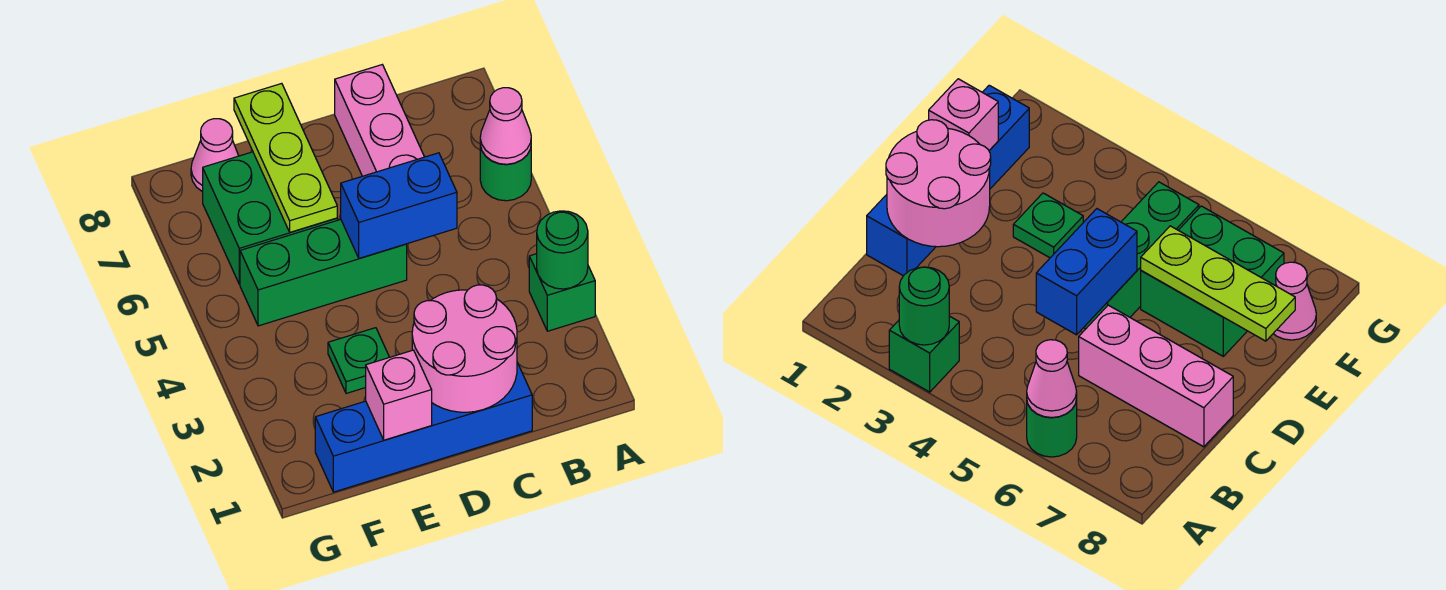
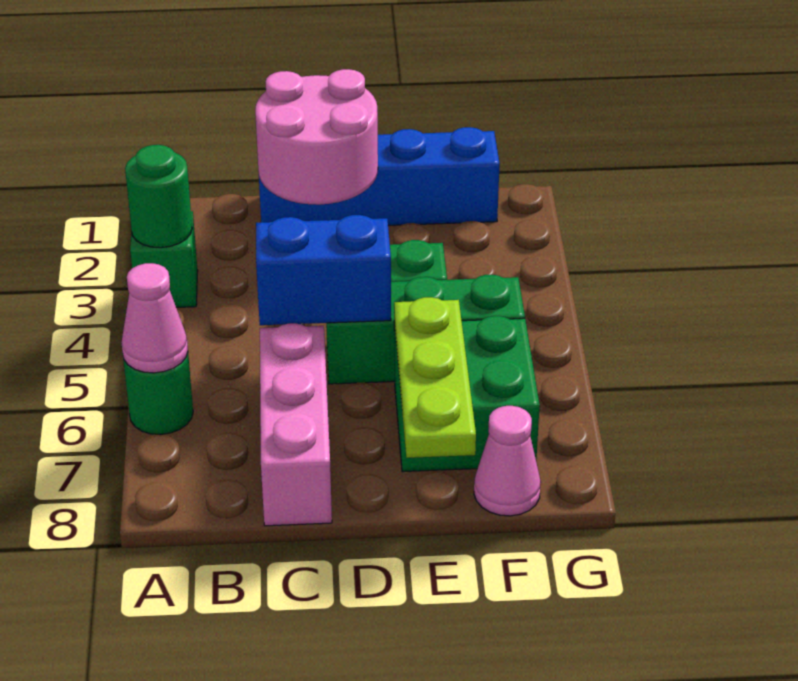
pink 1x1 brick [366,350,432,440] -> none

